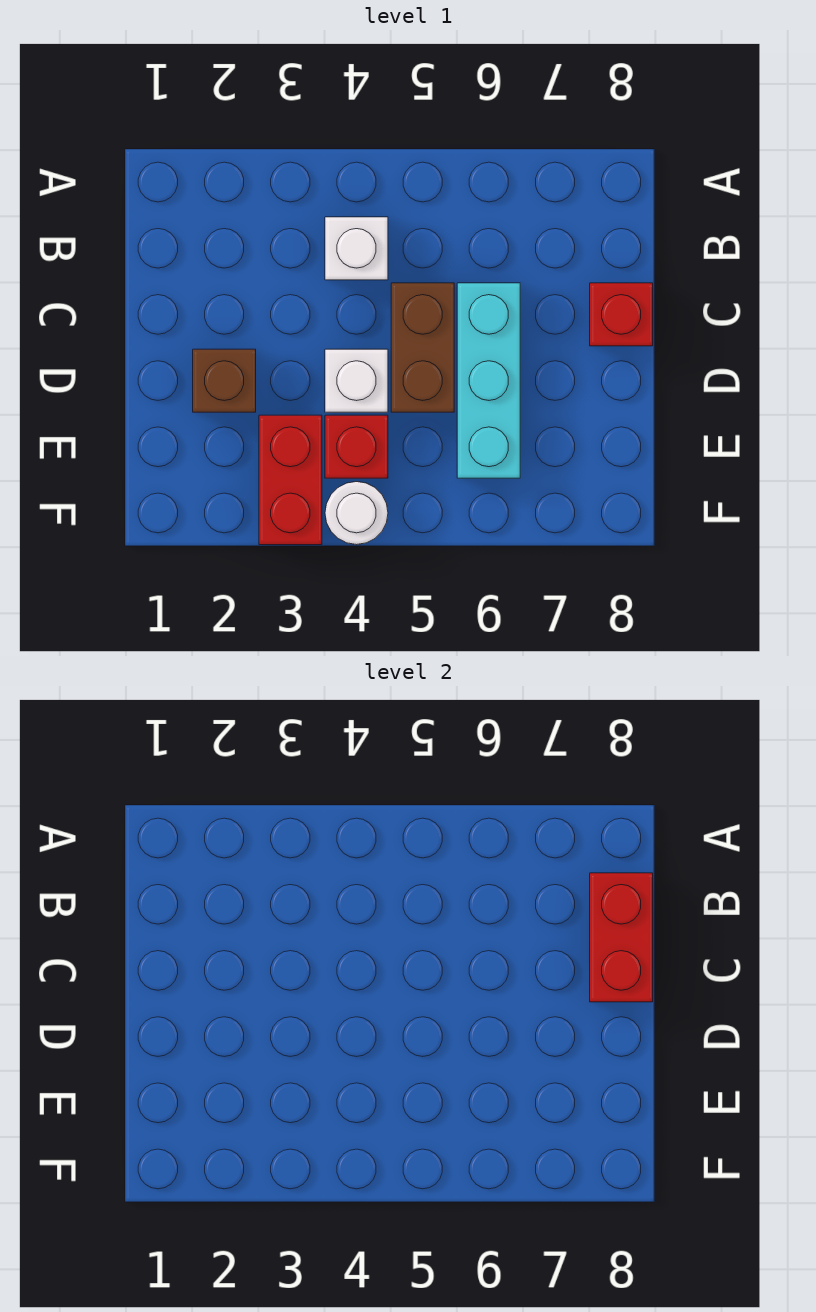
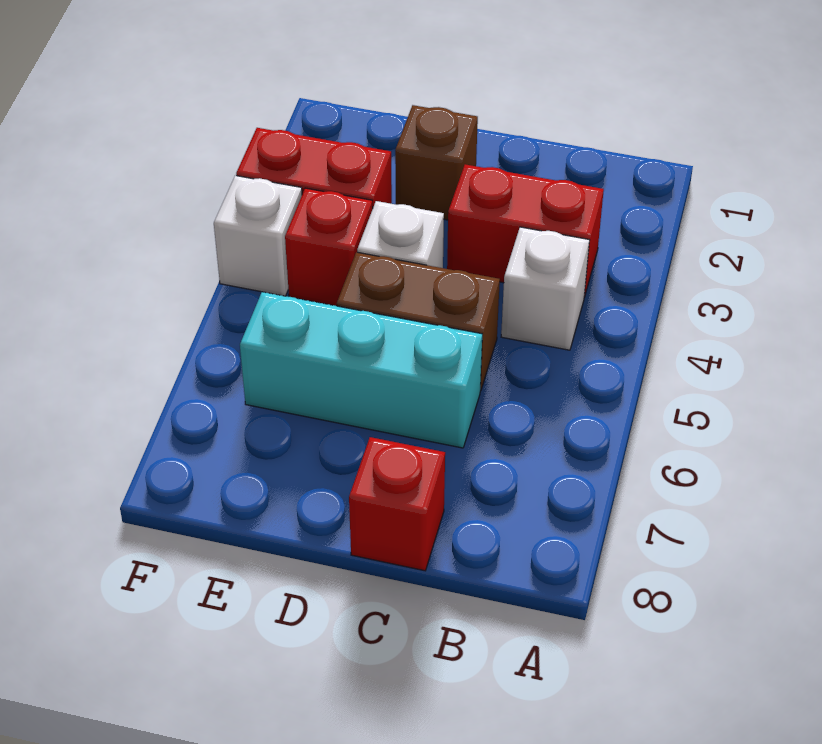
red 1x2 brick [590,873,653,1002] -> red 1x2 brick moved to [447,164,604,297]
white 1x1 round brick [325,482,388,545] -> white 1x1 brick [214,176,302,296]

